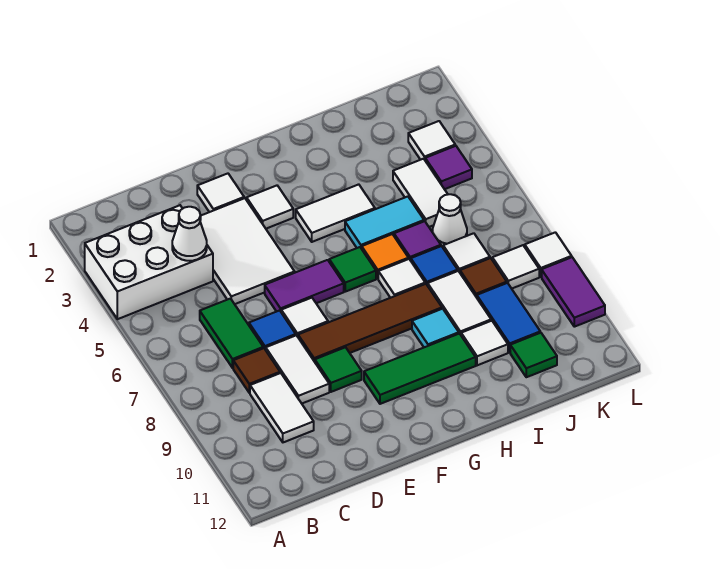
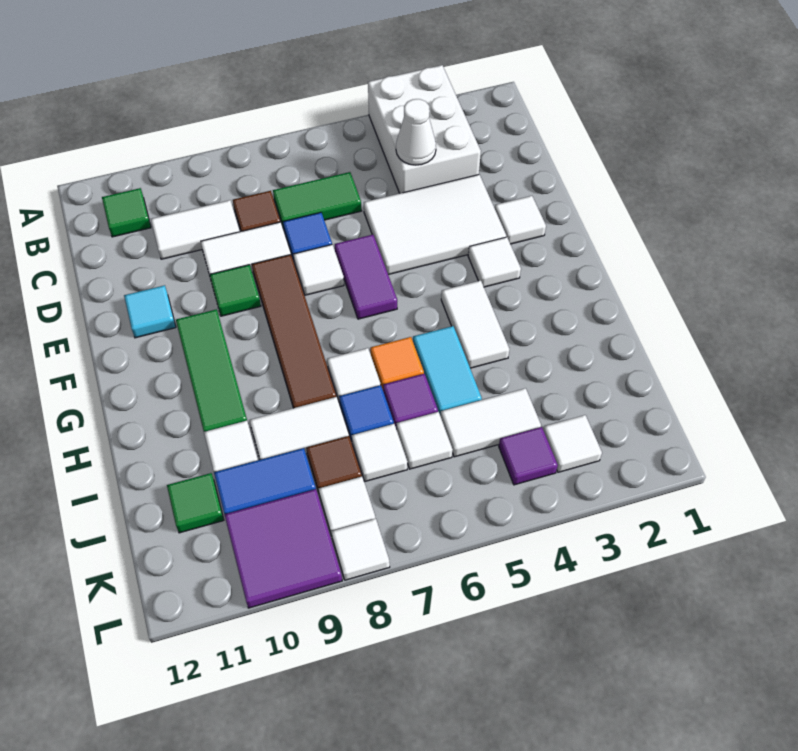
green 1x1 tile [329,247,376,292] -> green 1x1 tile moved to [102,188,151,237]
cyan 1x1 tile [412,309,459,347] -> cyan 1x1 tile moved to [124,285,176,338]
white 1x1 cone [433,194,467,247] -> white 1x1 tile [396,412,453,469]
purple 1x2 tile [542,257,605,327] -> purple 2x2 tile [224,489,342,608]

